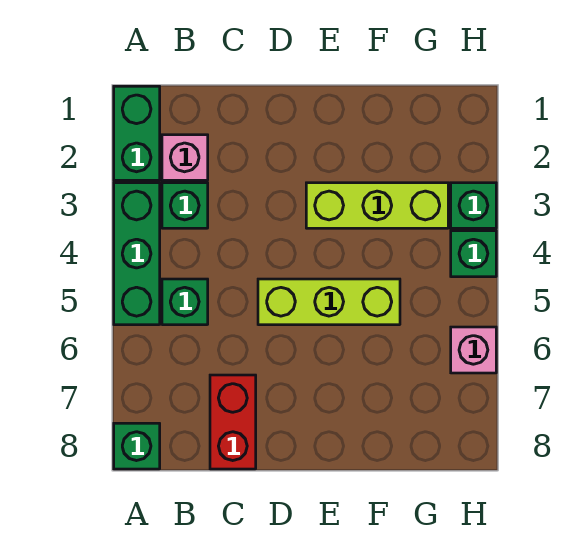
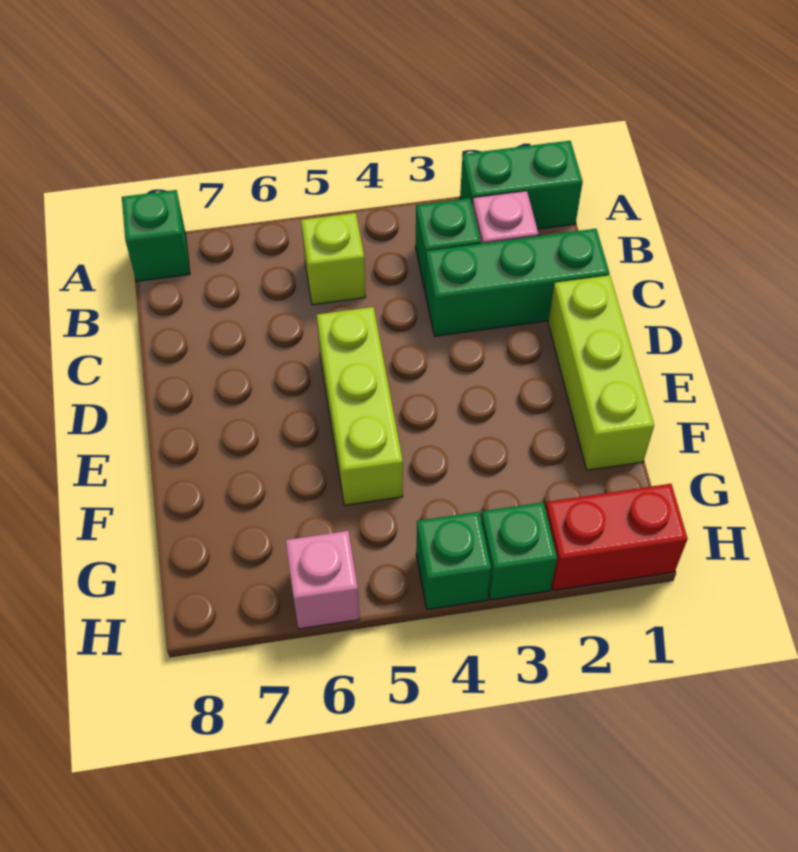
green 1x3 brick [114,183,160,325] -> green 1x3 brick moved to [425,229,609,336]
green 1x1 brick [162,279,208,325] -> lime 1x1 brick [301,213,366,305]
red 1x2 brick [210,375,256,469] -> red 1x2 brick moved to [545,484,688,590]
lime 1x3 brick [306,183,448,228] -> lime 1x3 brick moved to [548,275,654,470]

